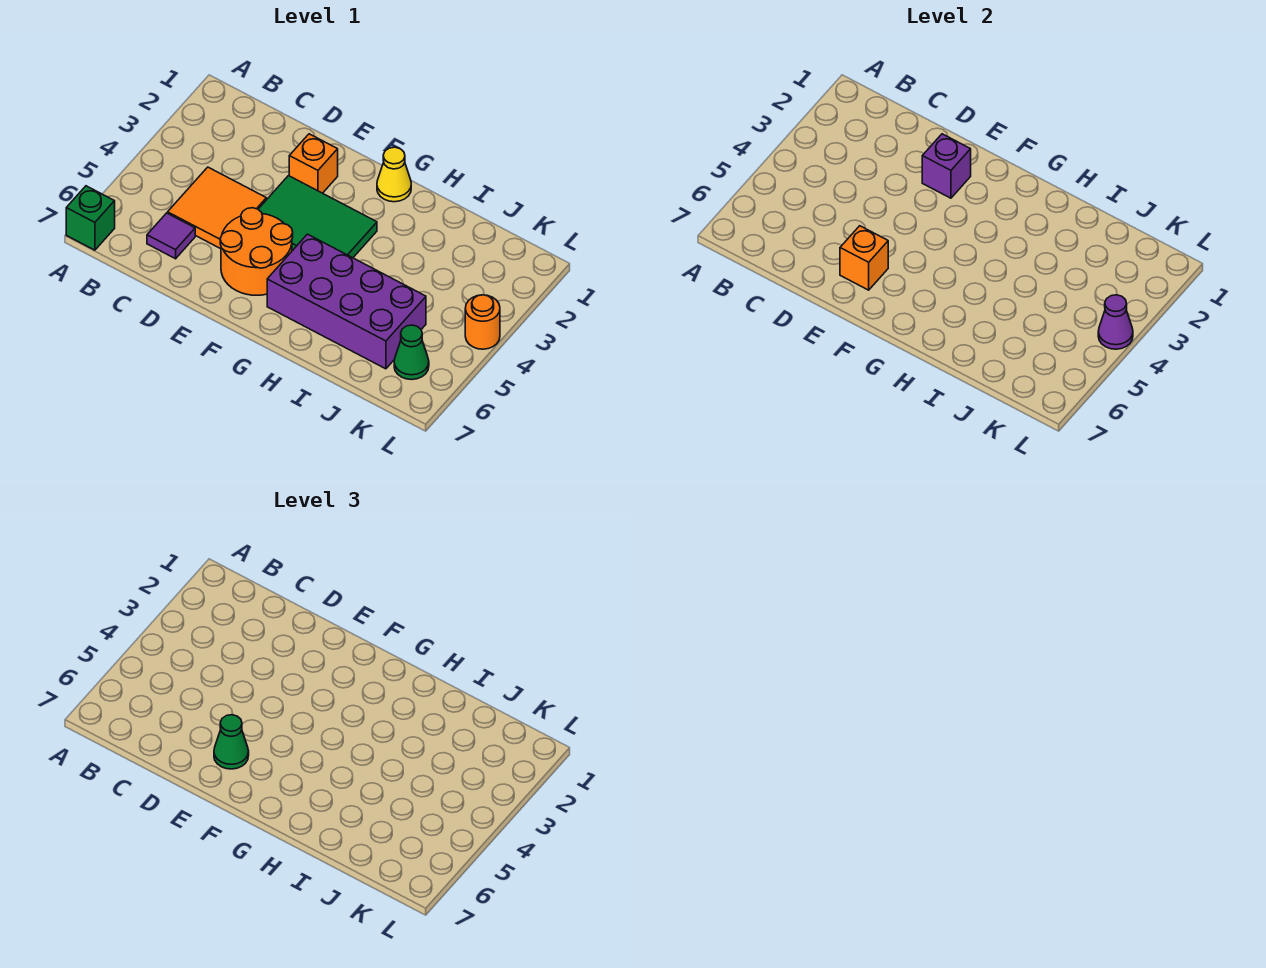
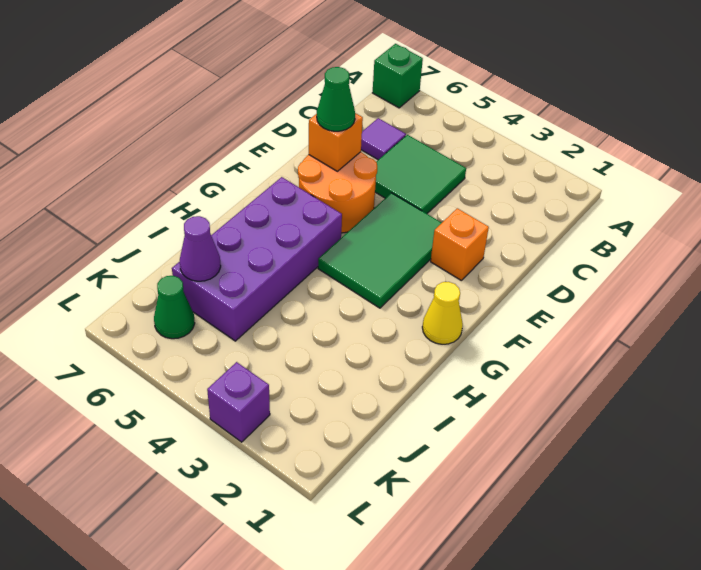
orange 2x2 tile [168,167,266,249] -> green 2x2 tile [375,135,466,214]
purple 1x1 brick [922,134,971,198] -> purple 1x1 brick moved to [207,362,270,442]
orange 1x1 round brick [465,295,500,349] -> none
purple 1x1 cone [1098,295,1133,349] -> purple 1x1 cone moved to [180,216,221,281]

